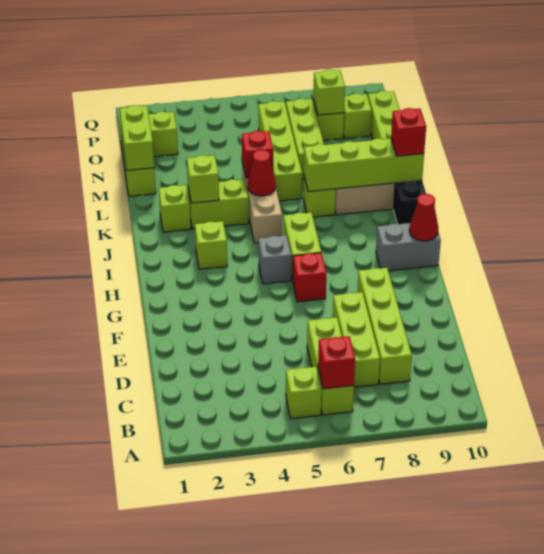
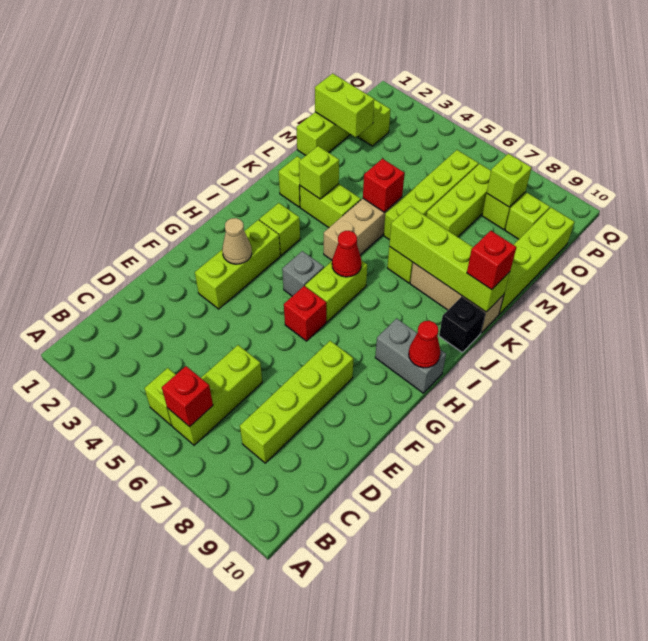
lime 1x3 brick [333,292,380,387] -> lime 1x3 brick moved to [195,220,280,309]
none -> tan 1x1 cone [222,218,252,264]
red 1x1 cone [248,150,276,196] -> red 1x1 cone moved to [332,231,362,277]
lime 1x2 brick [120,105,154,170] -> lime 1x2 brick turned to [315,73,374,137]

